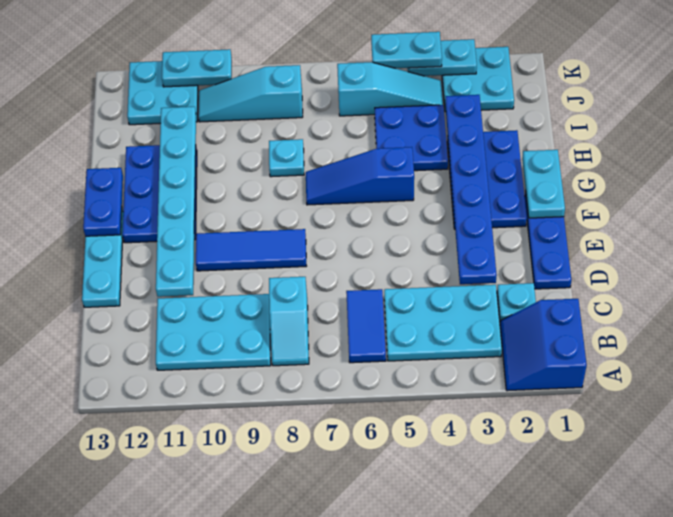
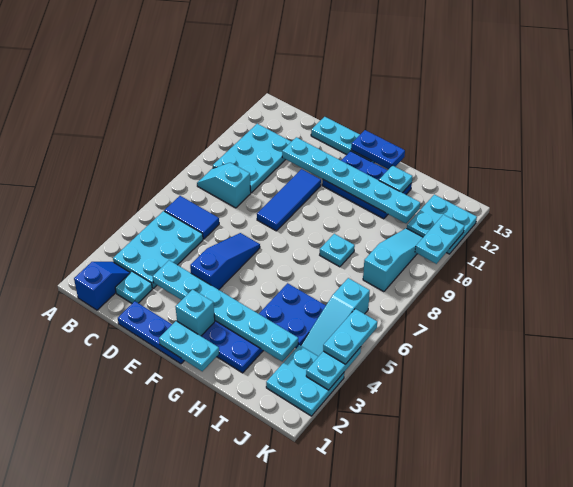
blue 2x2 slope [500,299,587,391] -> blue 1x2 slope [74,262,130,310]
blue 1x6 plate [445,95,497,284] -> cyan 1x6 plate [153,260,298,361]
none -> cyan 1x1 brick [176,289,215,336]
blue 1x3 slope [306,147,414,205] -> blue 1x3 slope moved to [190,233,260,290]
none -> cyan 1x1 plate [379,166,413,193]

